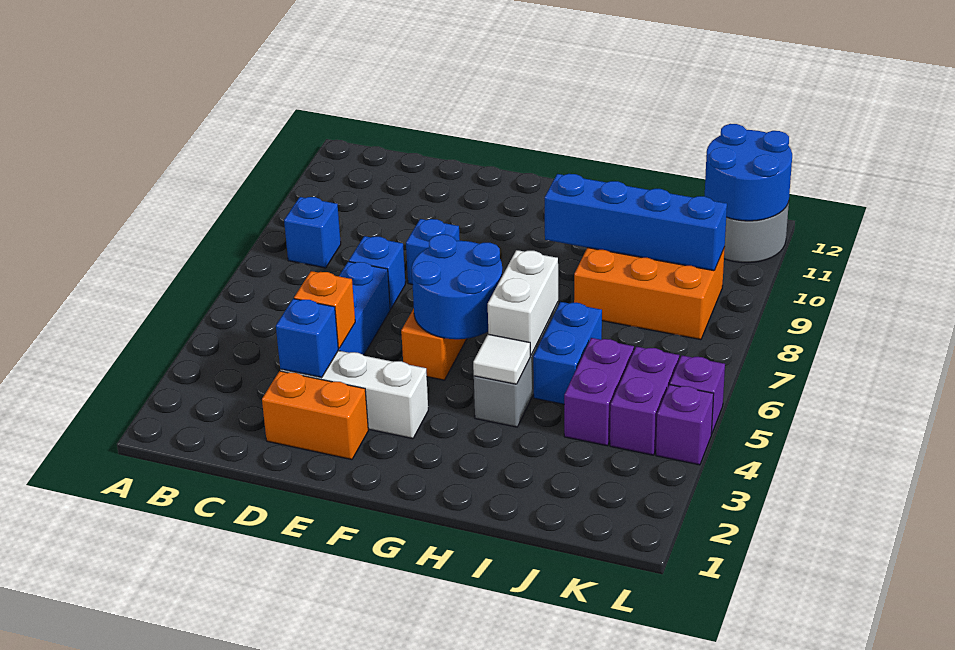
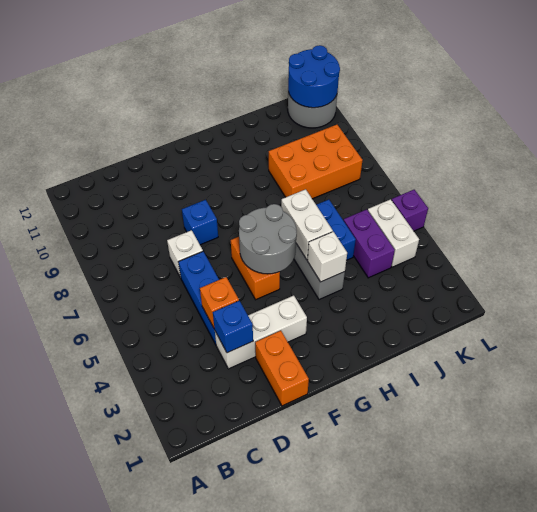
blue 1x1 brick [284,197,341,268] -> none
orange 1x2 brick [262,371,368,460] -> orange 1x2 brick turned to [255,331,309,406]
blue 1x1 brick [349,236,405,309] -> white 1x1 brick [167,230,203,278]
blue 2x2 round brick [412,235,502,339] -> grey 2x2 round brick [239,204,297,274]
white 1x1 tile [473,334,530,384] -> white 1x1 brick [307,232,347,282]
blue 1x4 brick [545,174,727,271] -> none
purple 1x2 brick [610,347,679,455] -> white 1x2 brick [368,199,419,267]
purple 1x1 brick [656,385,714,465] -> none

